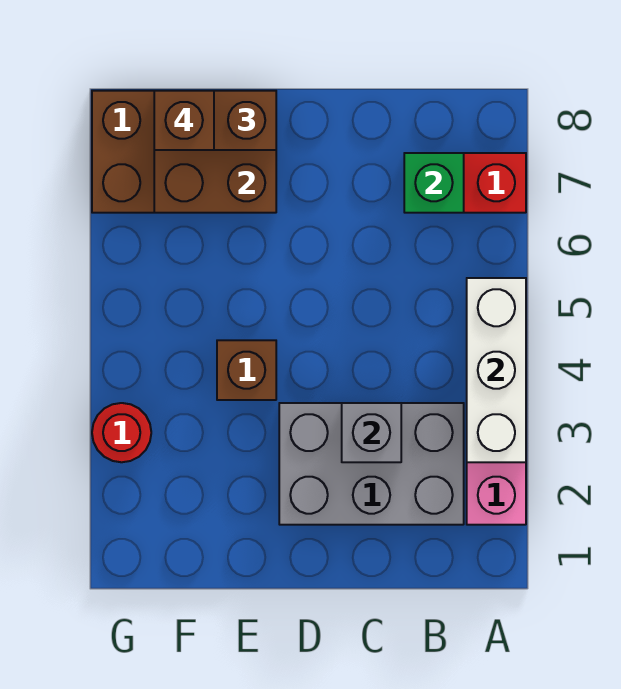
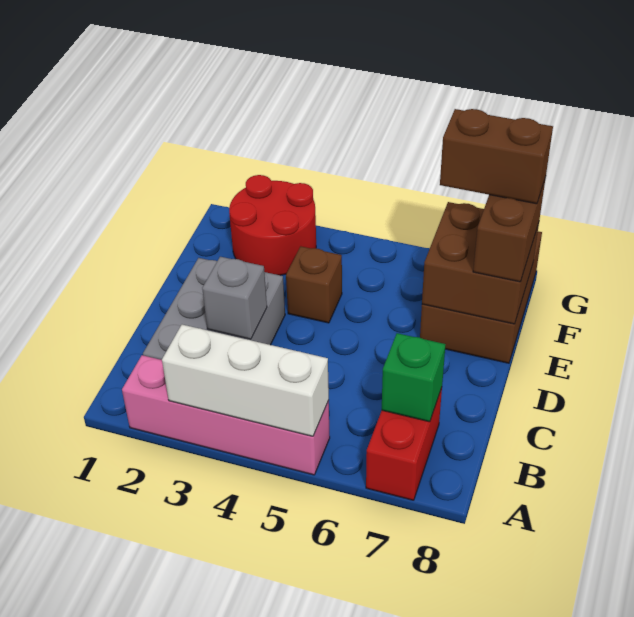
brown 1x1 brick [154,91,214,150] -> brown 1x2 brick [440,109,553,204]
red 1x1 round brick [92,403,151,462] -> red 2x2 round brick [229,175,316,275]

